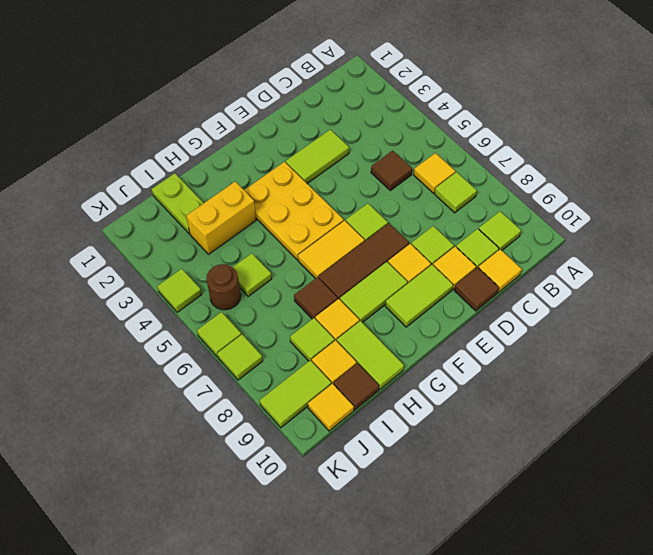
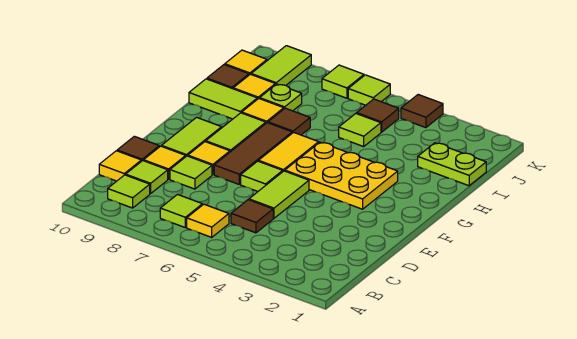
lime 1x2 tile [286,130,349,184] -> lime 1x2 tile moved to [249,171,309,218]
yellow 1x2 brick [186,182,256,254] -> none
lime 1x1 tile [290,318,335,361] -> lime 1x1 plate [260,84,302,111]
brown 1x1 round brick [207,264,241,310] -> brown 1x1 tile [357,99,399,132]
lime 1x1 tile [157,269,202,312] -> brown 1x1 tile [401,95,443,128]

